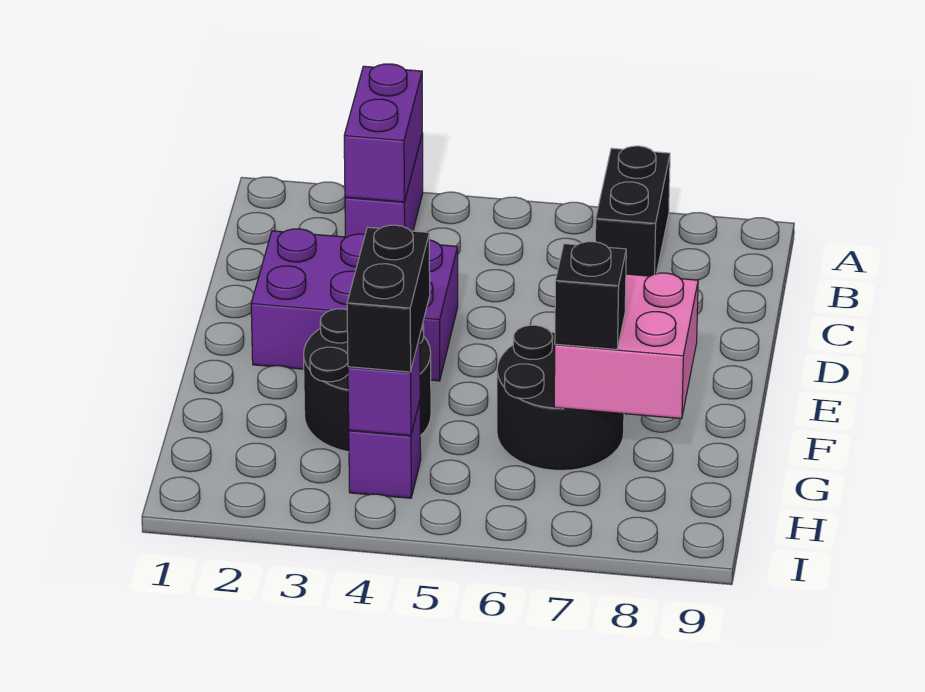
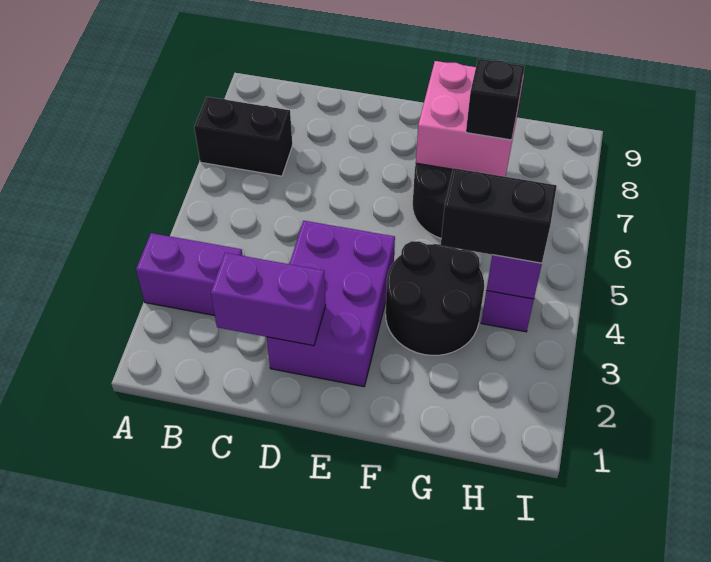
purple 1x2 brick [344,64,422,202] -> purple 1x2 brick moved to [211,253,326,346]

